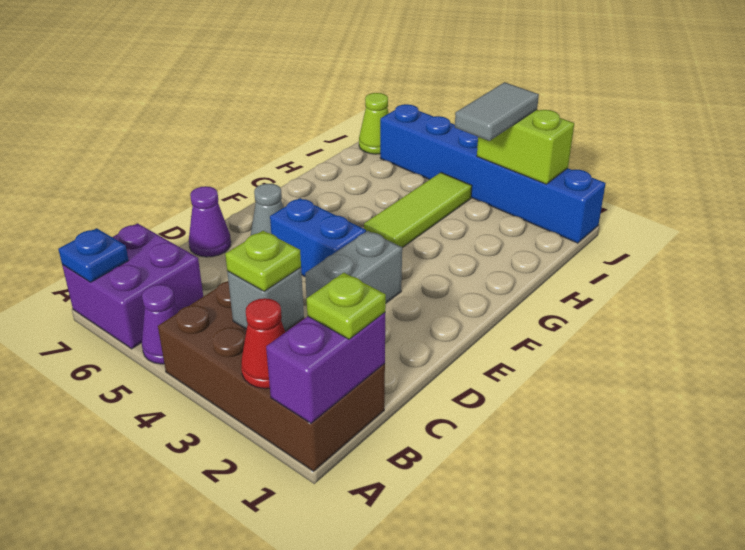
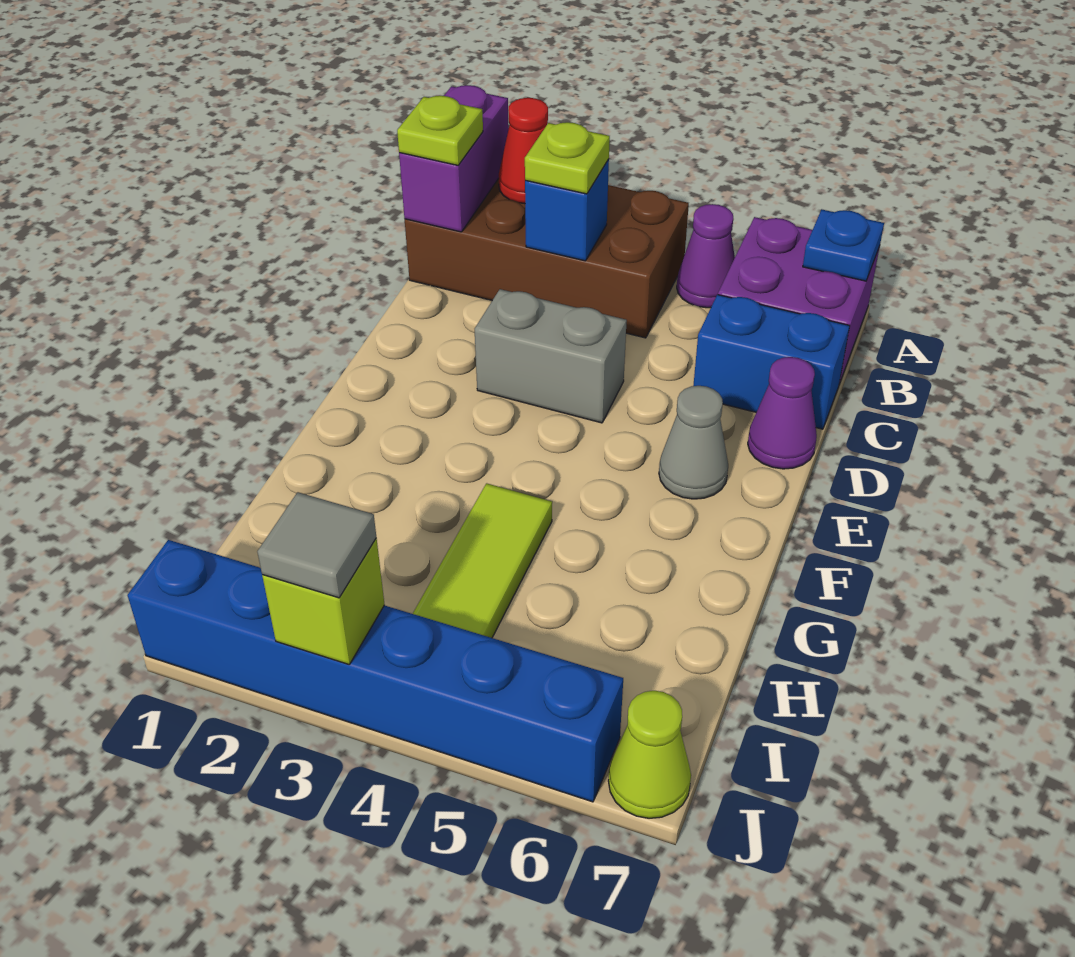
grey 1x1 brick [227,267,304,330] -> blue 1x1 brick [525,159,609,261]
grey 1x2 brick [305,231,402,303] -> grey 1x2 brick turned to [475,289,627,423]
blue 1x2 brick [270,198,366,276] -> blue 1x2 brick moved to [693,295,850,429]
grey 1x2 tile [455,82,539,141] -> grey 1x1 tile [257,492,376,598]
lime 1x2 brick [477,110,574,184] -> lime 1x1 brick [262,538,385,664]

